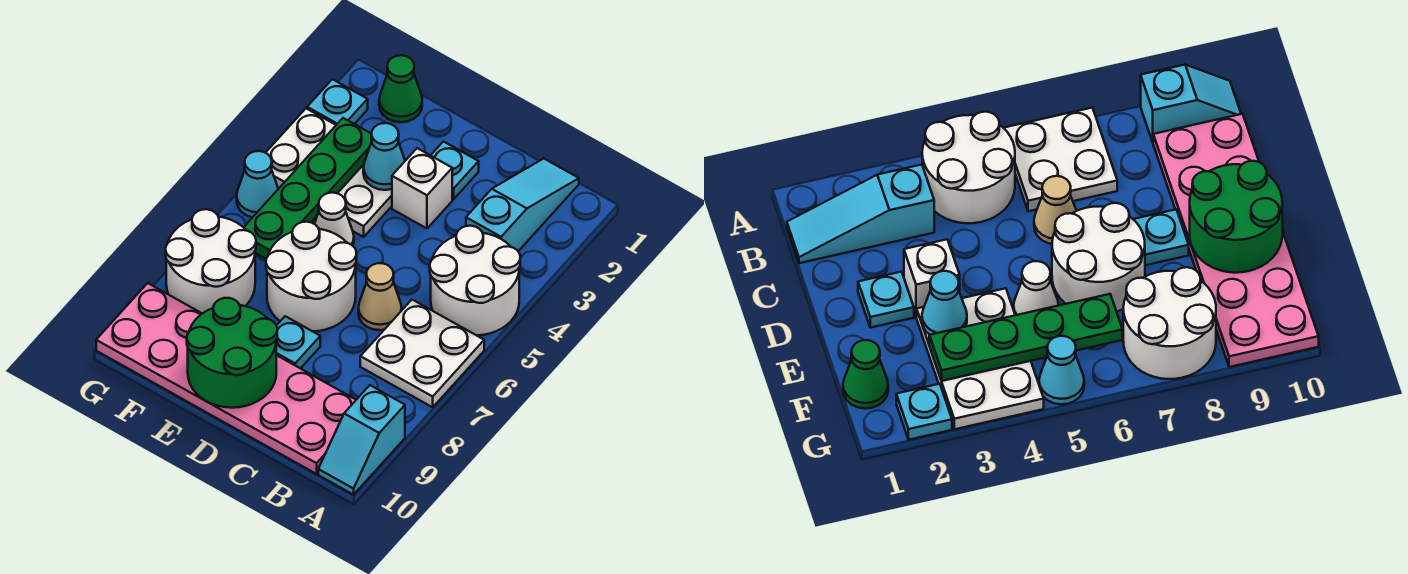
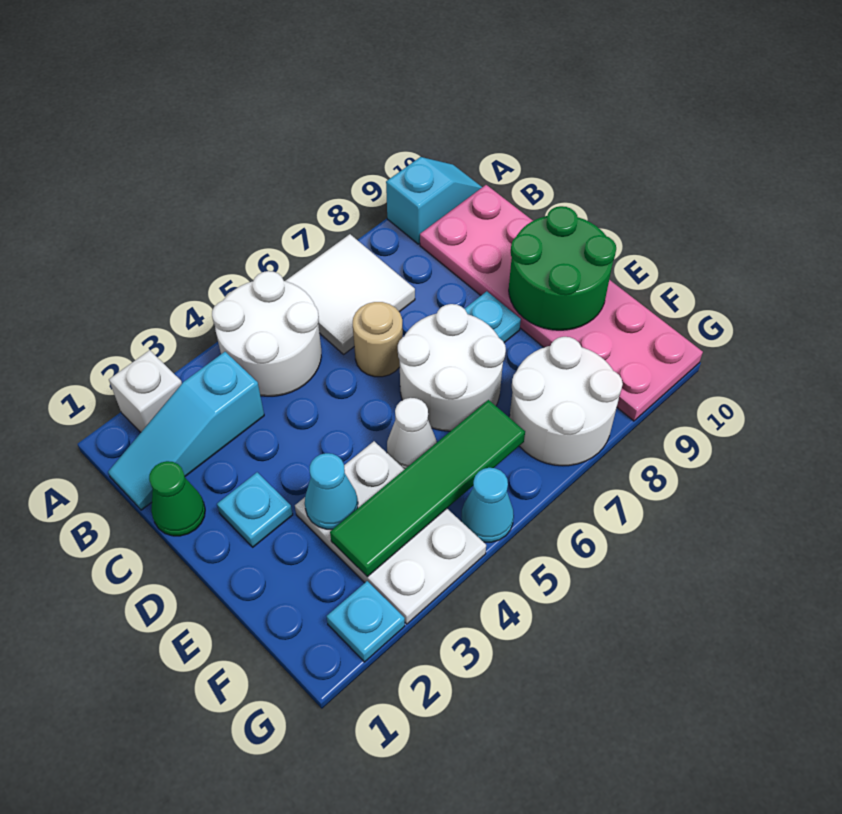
white 2x2 plate [360,300,484,407] -> white 2x2 tile [286,234,415,354]
tan 1x1 cone [358,263,402,330] -> tan 1x1 round brick [353,302,403,377]
white 1x1 brick [392,148,452,228] -> white 1x1 brick moved to [109,350,182,432]
green 1x1 cone [379,55,422,122] -> green 1x1 cone moved to [149,461,205,536]
green 1x4 plate [244,118,372,259] -> green 1x4 tile [330,400,525,577]

